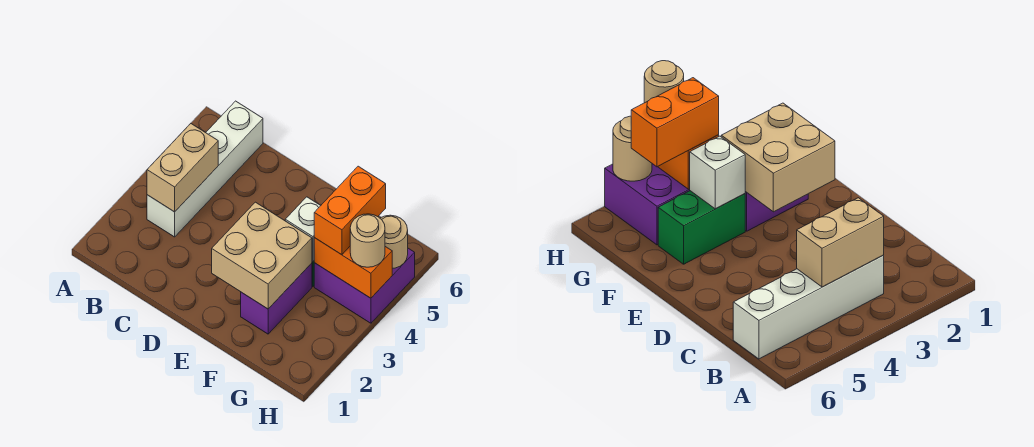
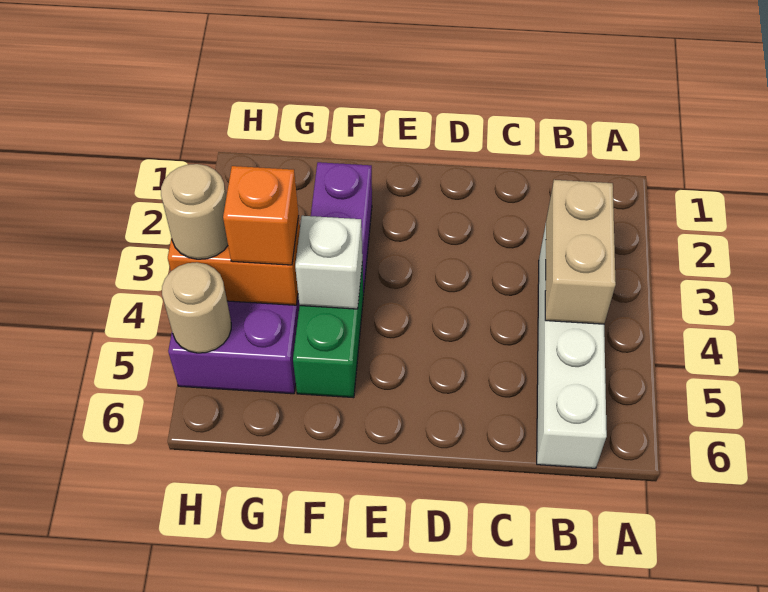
tan 2x2 brick [212,202,312,309] -> none
orange 1x2 brick [314,166,386,255] -> orange 1x1 brick [223,166,299,265]

